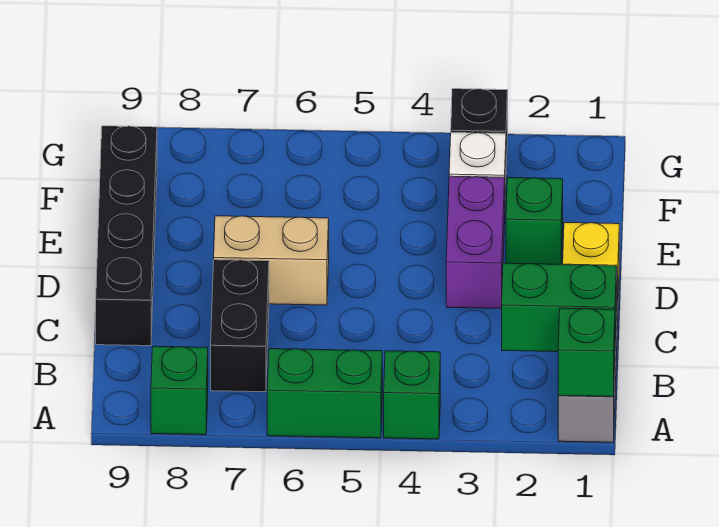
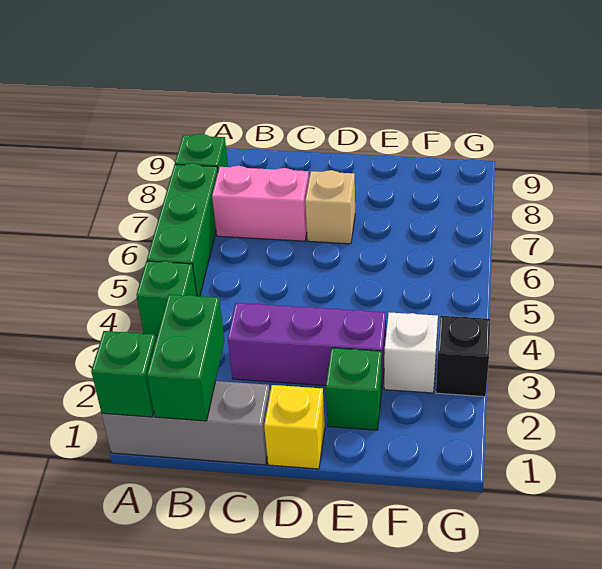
green 1x2 brick [267,349,382,438] -> green 1x3 brick [147,163,218,296]
black 1x2 brick [211,260,269,392] -> pink 1x2 brick [212,166,309,241]
black 1x4 brick [96,126,157,346] -> none
purple 1x2 brick [446,176,505,309] -> purple 1x3 brick [228,303,386,386]
tan 1x2 brick [214,216,329,305] -> tan 1x1 brick [305,170,355,244]

